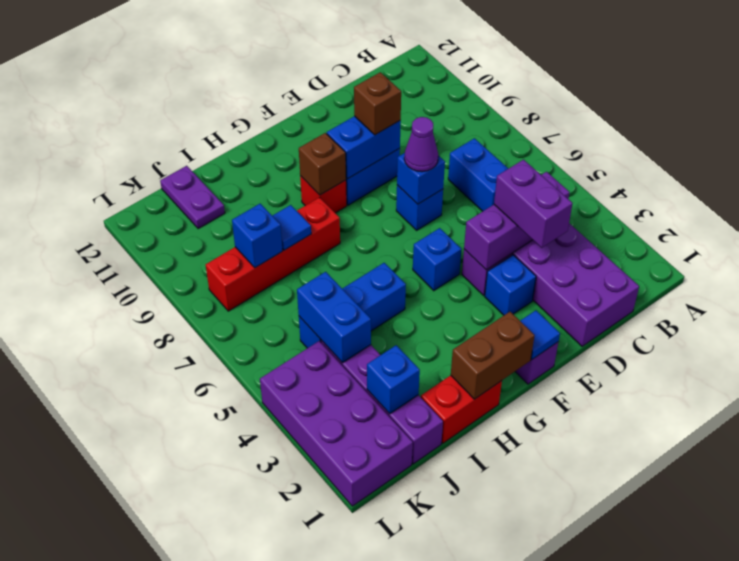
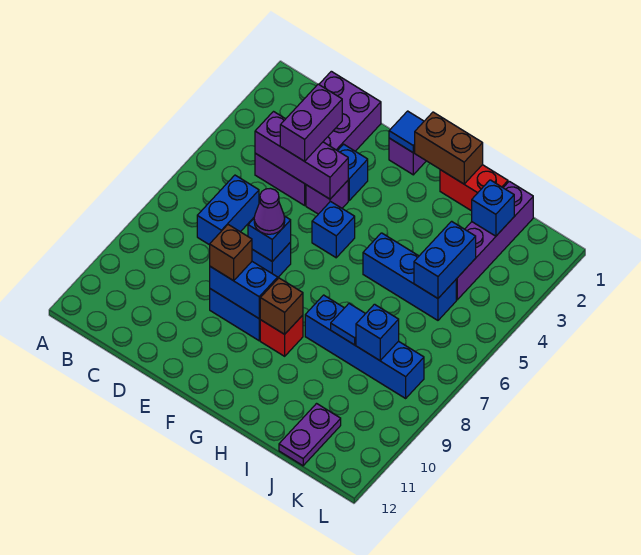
red 1x4 brick [206,197,340,311] -> blue 1x4 brick [305,295,424,398]
purple 2x4 brick [260,341,413,506] -> none

